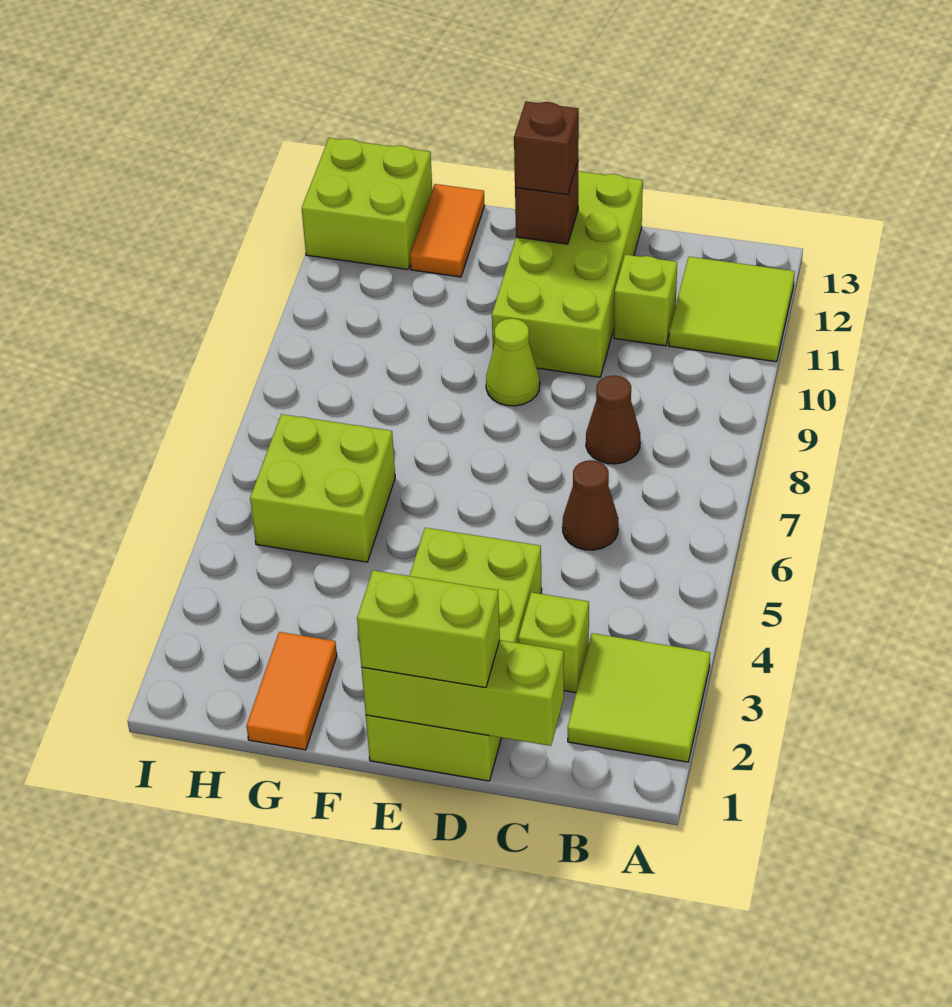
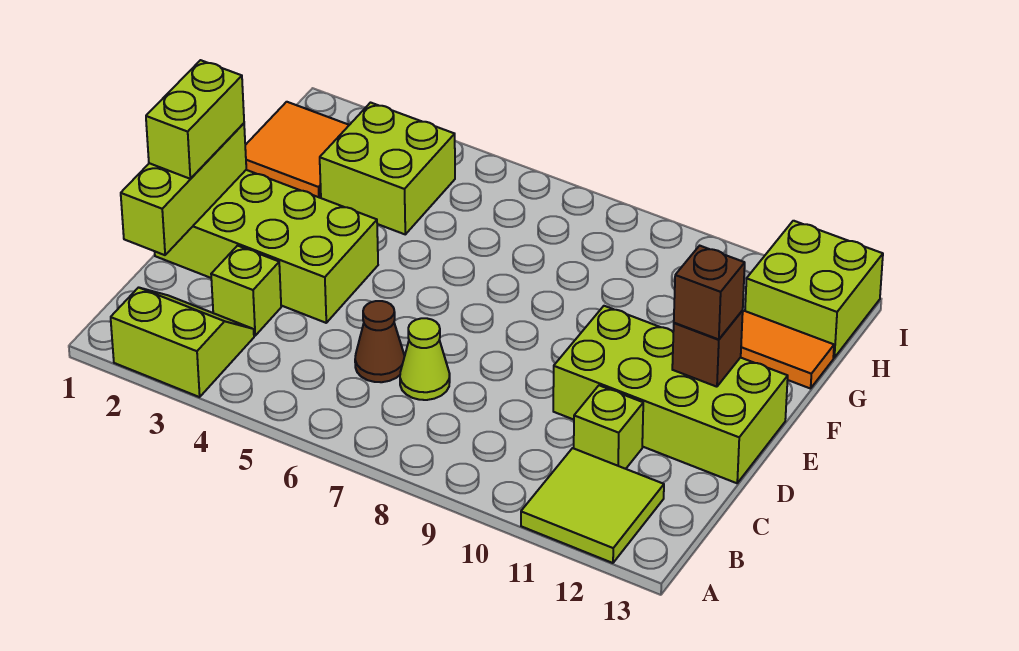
lime 2x2 tile [568,633,710,762] -> lime 2x2 slope [111,287,254,397]
brown 1x1 cone [586,375,640,464] -> none
lime 1x1 cone [486,318,540,406] -> lime 1x1 cone moved to [400,318,450,400]
orange 1x2 tile [247,632,337,750] -> orange 2x2 tile [245,102,349,198]
lime 2x2 brick [250,414,395,562] -> lime 2x2 brick moved to [320,103,455,234]

